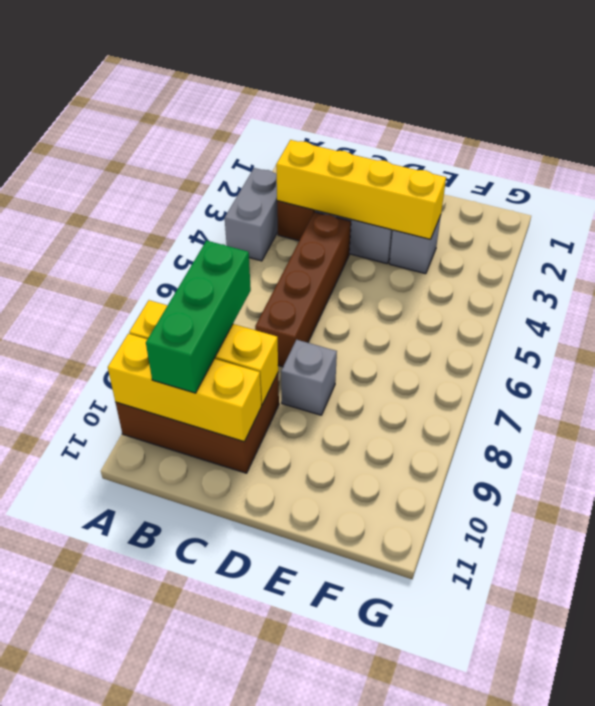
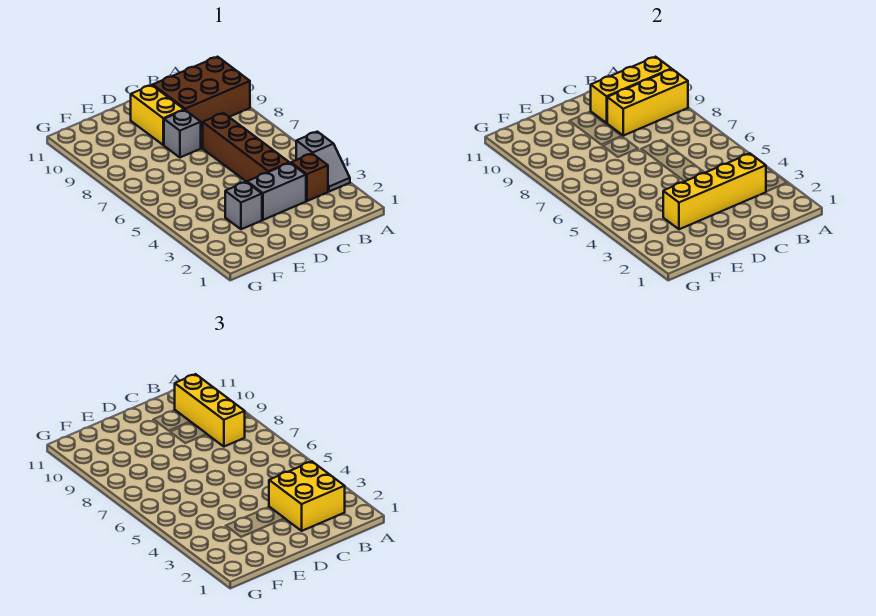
grey 1x2 brick [225,168,278,261] -> grey 1x2 slope [296,132,350,192]
none -> yellow 2x2 brick [269,462,345,531]
green 1x3 brick [146,241,251,393] -> yellow 1x3 brick [175,374,245,447]
none -> yellow 1x2 brick [131,85,184,145]

